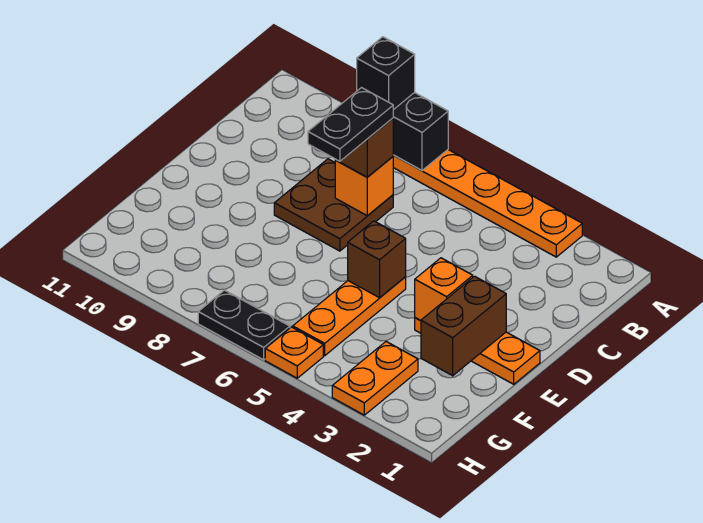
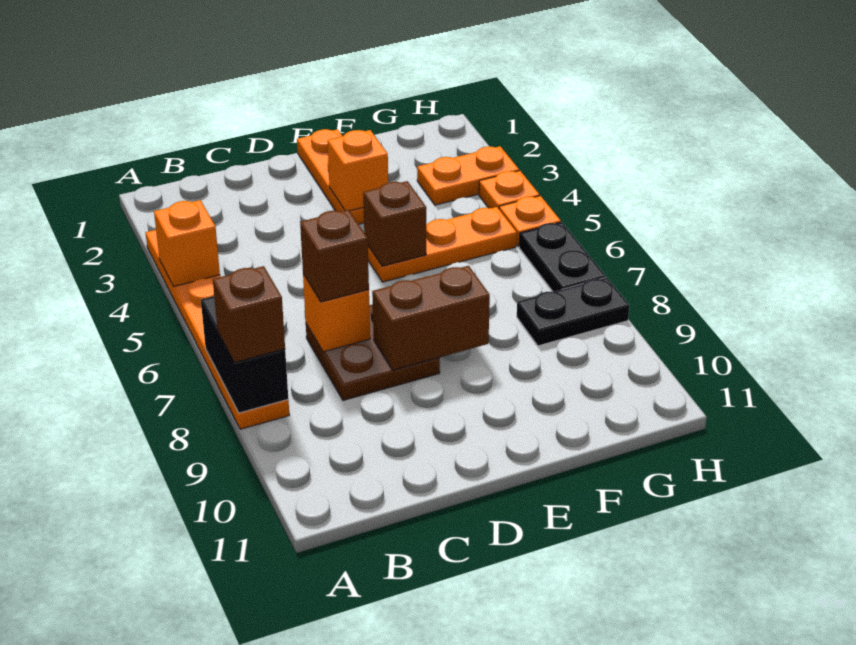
none -> orange 1x1 brick [154,200,220,286]
black 1x1 brick [357,37,415,110] -> brown 1x1 brick [213,266,285,363]
black 1x2 plate [308,88,393,161] -> black 1x2 plate moved to [517,277,629,346]
brown 1x2 brick [421,276,506,376] -> brown 1x2 brick moved to [372,266,490,370]
none -> orange 1x1 plate [479,171,540,209]

